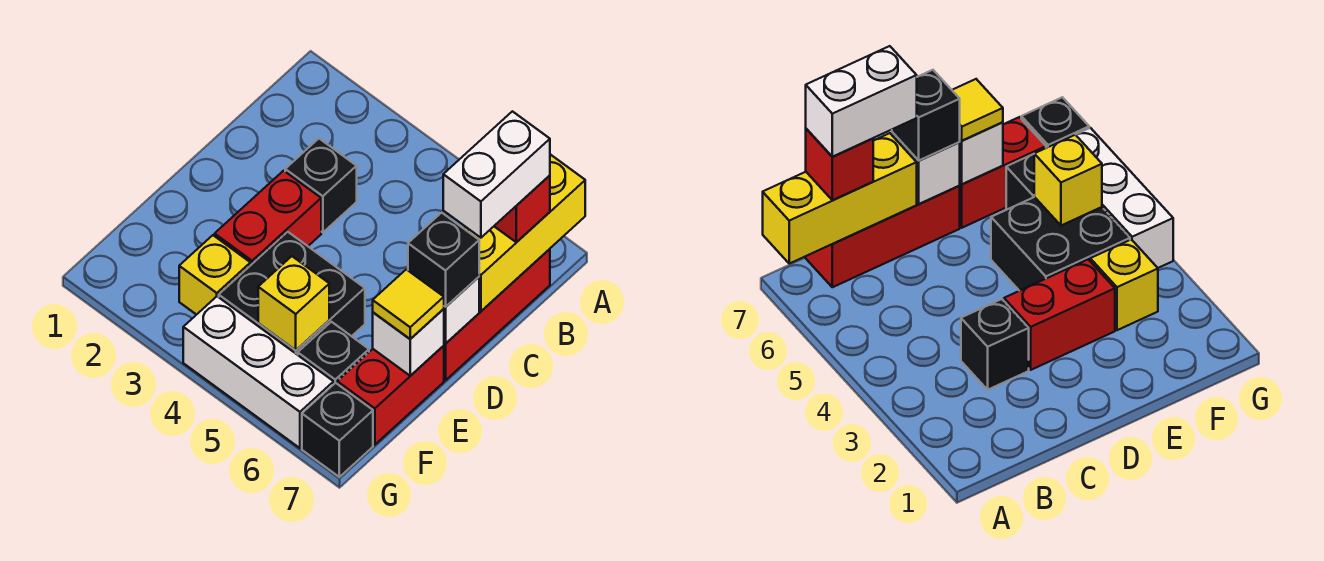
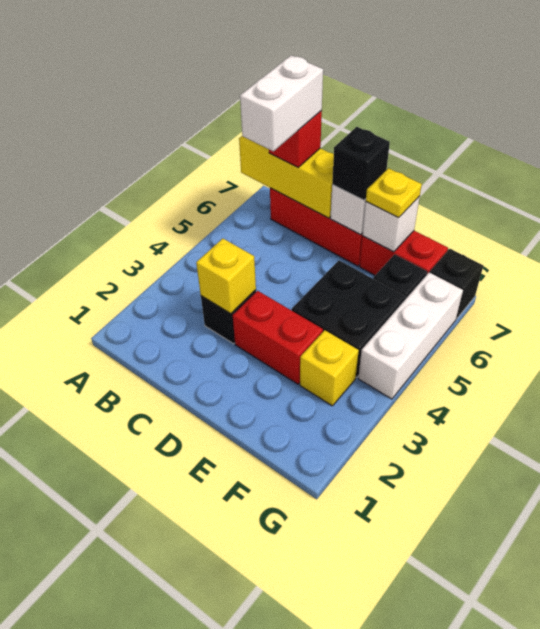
white 1x2 brick [443,111,550,238] -> white 1x2 brick turned to [240,55,323,151]
yellow 1x1 tile [373,269,444,339] -> yellow 1x1 plate [366,168,422,218]
yellow 1x1 brick [258,256,329,350] -> yellow 1x1 brick moved to [196,239,256,314]

